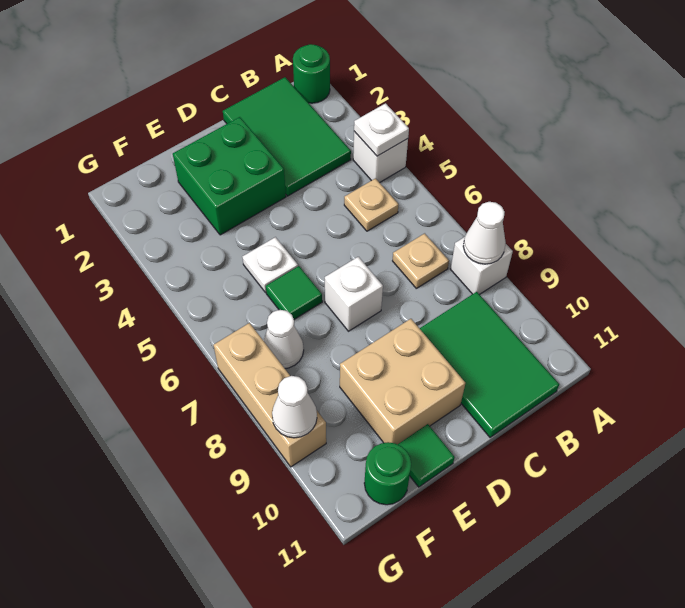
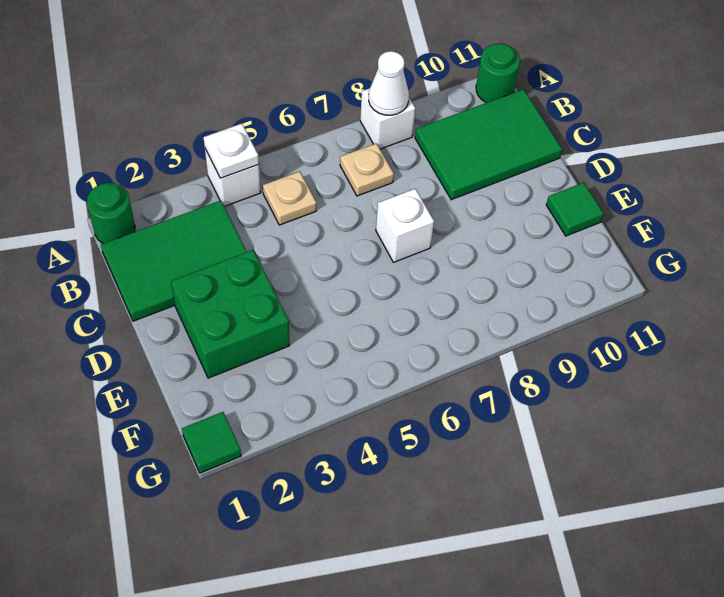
tan 2x2 brick [340,319,465,444] -> none
white 1x1 plate [242,237,298,292] -> none
green 1x1 tile [266,266,322,319] -> green 1x1 tile moved to [182,412,241,473]
white 1x1 cone [263,310,304,368] -> none
green 1x1 round brick [364,442,411,505] -> green 1x1 round brick moved to [476,44,520,103]
tan 1x3 brick [213,323,326,467] -> none
white 1x1 cone [272,376,317,438] -> none

